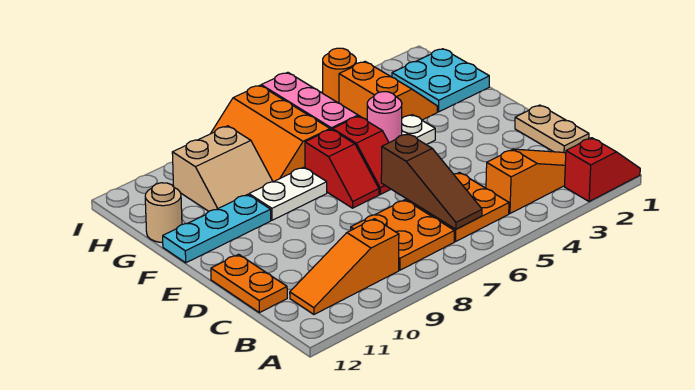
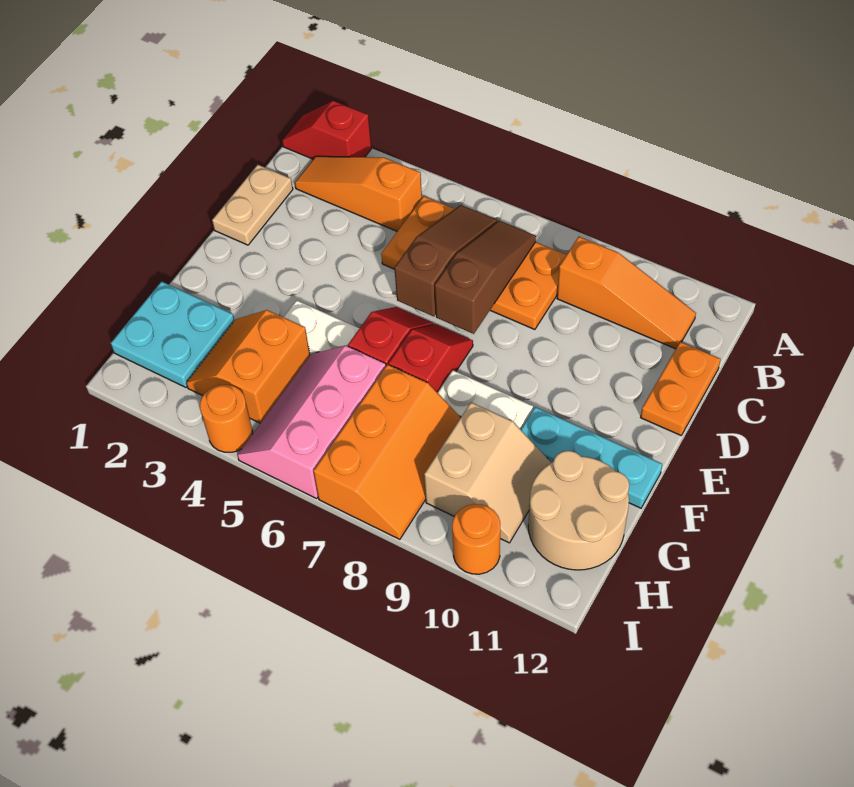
none -> brown 1x3 slope [435,221,536,334]
pink 1x1 round brick [367,92,402,143] -> none
tan 2x2 slope [172,126,273,211] -> tan 2x2 slope turned to [424,402,551,543]
tan 1x1 round brick [145,183,182,242] -> tan 2x2 round brick [528,451,629,570]
none -> orange 1x1 round brick [452,504,500,574]

